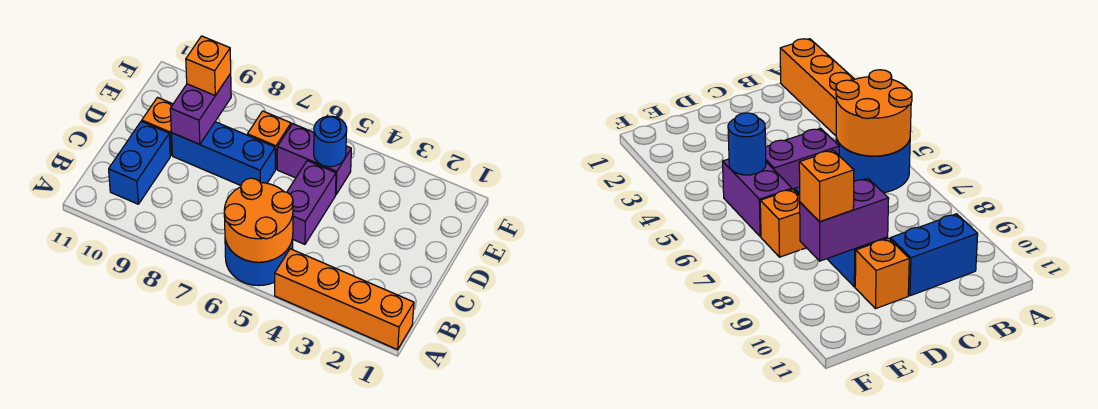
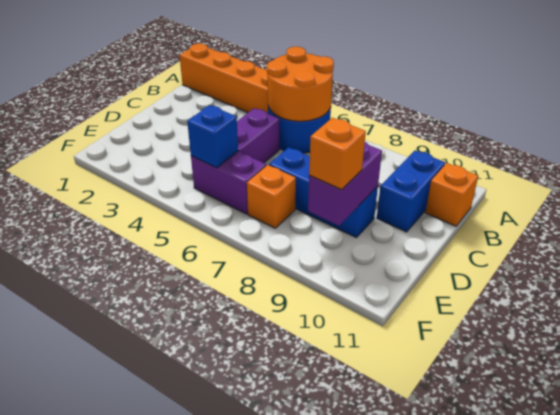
orange 1x1 brick [142,97,173,156] -> orange 1x1 brick moved to [425,163,478,226]
blue 1x1 round brick [314,116,347,167] -> blue 1x1 brick [187,105,238,168]

